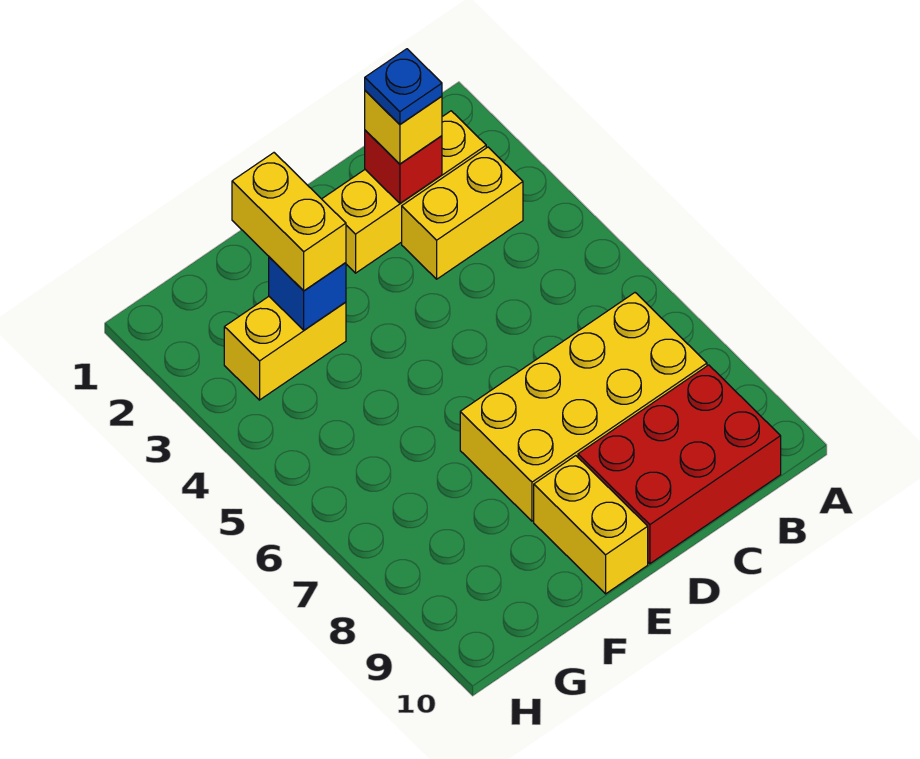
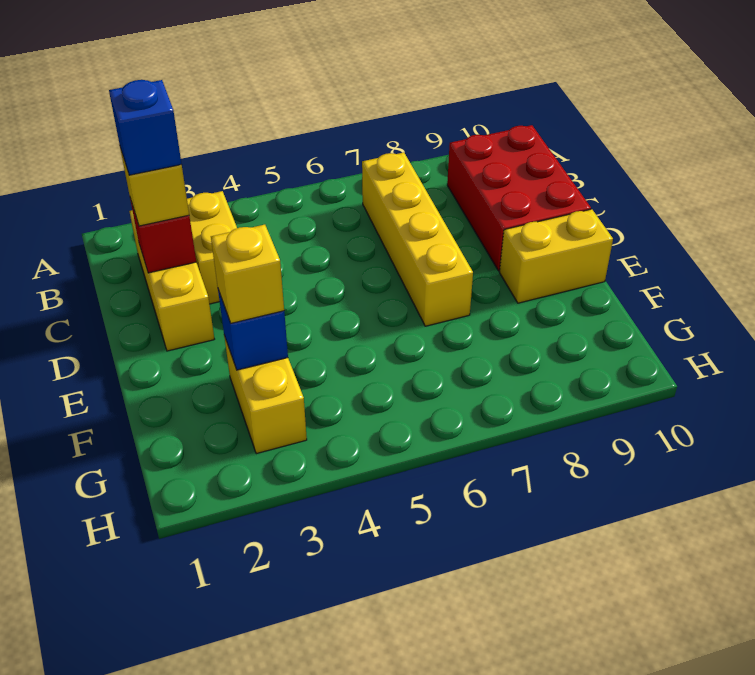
yellow 2x4 brick [460,293,707,521] -> yellow 1x4 brick [362,152,473,326]
blue 1x1 plate [365,49,442,124] -> blue 1x1 brick [109,80,182,175]
yellow 1x2 brick [232,153,346,291] -> yellow 1x1 brick [211,225,284,323]

